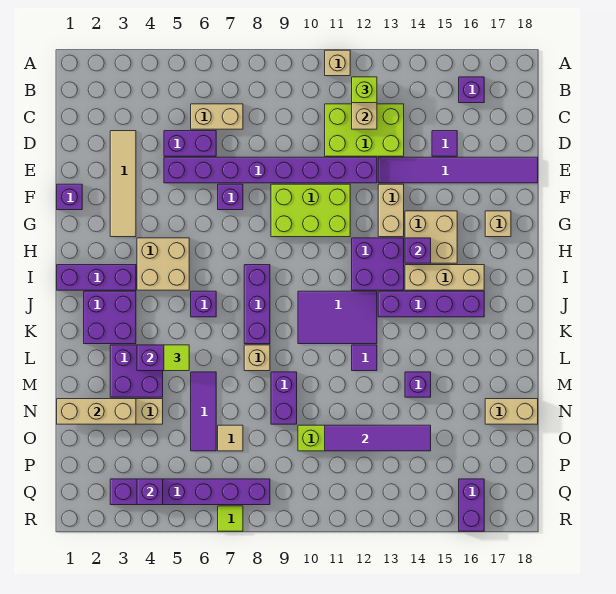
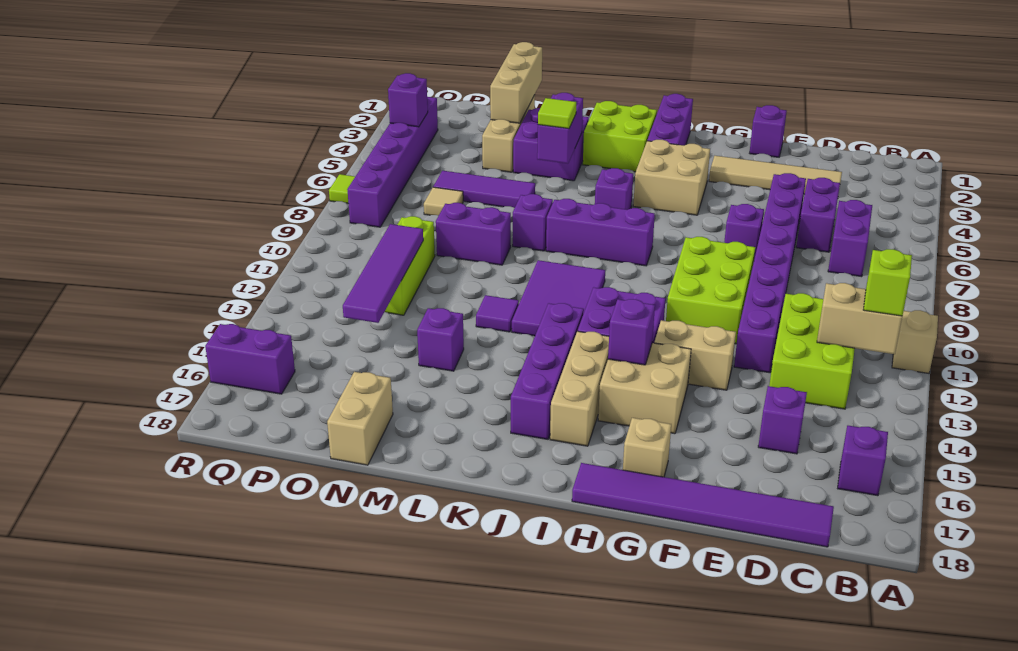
tan 1x2 brick [191,104,243,129] -> purple 1x2 brick [828,200,872,277]
purple 1x1 tile [432,131,457,156] -> purple 1x1 brick [758,386,807,454]
purple 1x6 tile [378,157,538,183] -> purple 1x6 tile turned to [572,463,834,547]
purple 2x2 brick [84,291,136,344] -> lime 2x2 brick [583,101,657,172]
tan 1x1 brick [244,345,270,371] -> purple 1x1 brick [513,194,553,251]

